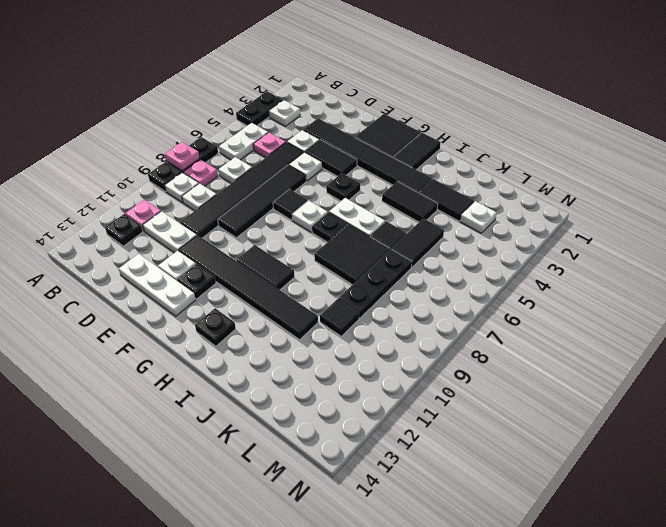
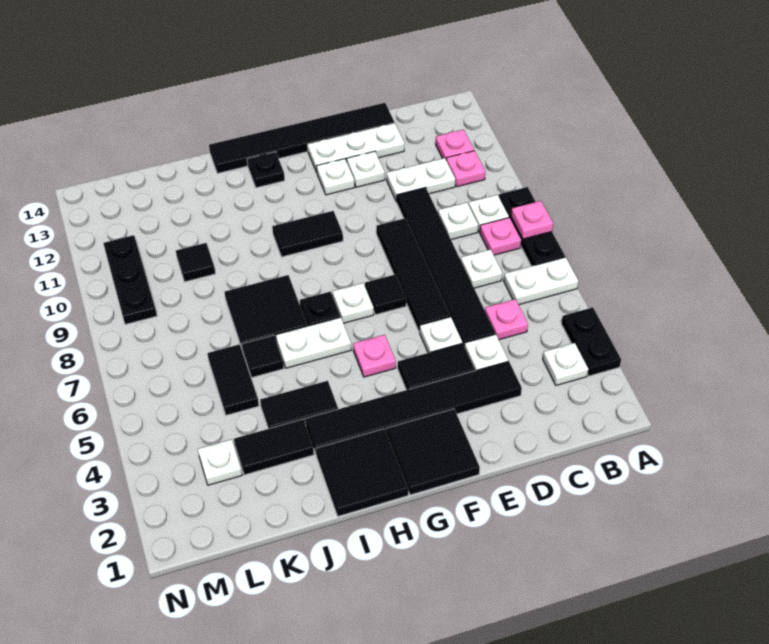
white 1x2 plate [219,123,268,160] -> white 1x2 plate turned to [504,257,578,305]
black 1x1 plate [105,214,143,246] -> pink 1x1 plate [436,130,474,159]
black 1x6 tile [179,235,318,340] -> black 1x6 tile moved to [209,103,395,173]
black 1x1 plate [177,264,216,299] -> white 1x1 plate [317,159,355,195]
black 1x1 plate [326,173,360,201] -> pink 1x1 plate [353,335,396,377]
black 1x2 tile [393,133,441,170] -> black 2x2 tile [316,429,408,516]
black 1x3 plate [339,249,412,318] -> black 1x3 plate moved to [103,235,157,325]

